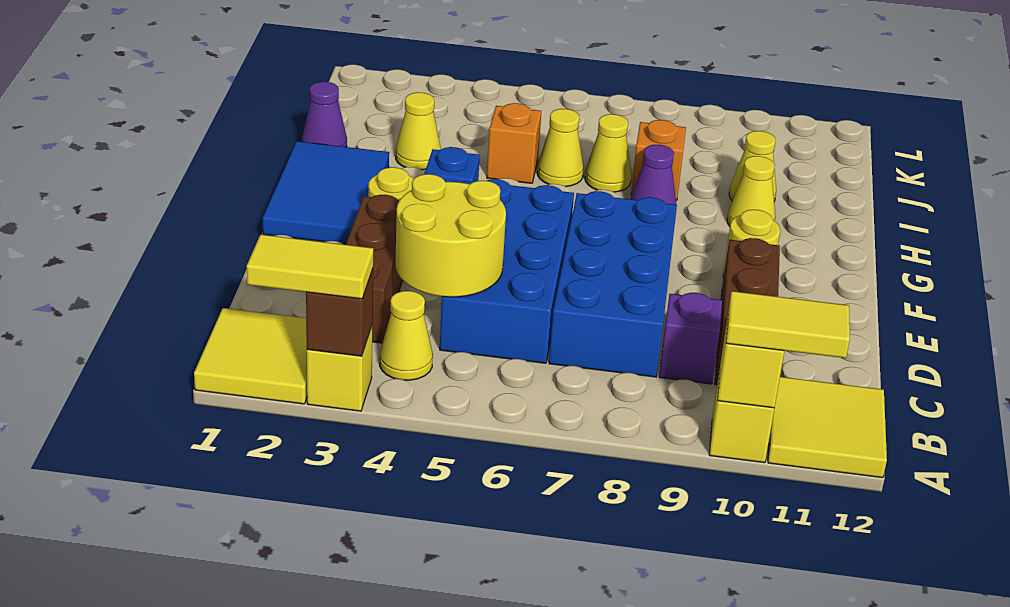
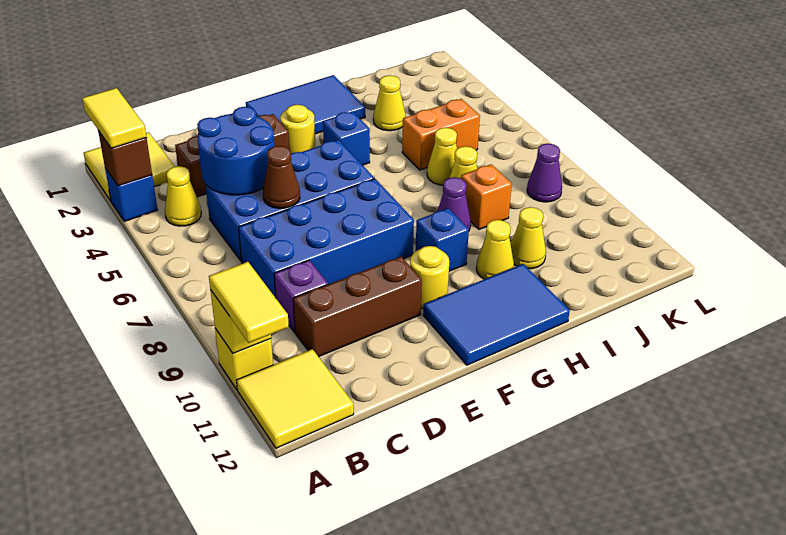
yellow 1x1 brick [307,327,372,411] -> blue 1x1 brick [105,168,158,221]
yellow 2x2 round brick [395,174,506,297] -> blue 2x2 round brick [197,107,275,195]
none -> brown 1x1 cone [263,146,300,208]
none -> blue 2x3 tile [423,264,570,365]
none -> blue 1x1 brick [416,208,469,271]
purple 1x1 cone [302,82,347,147] -> purple 1x1 cone moved to [527,143,562,202]
orange 1x1 brick [487,103,541,183] -> orange 1x2 brick [402,99,480,170]

